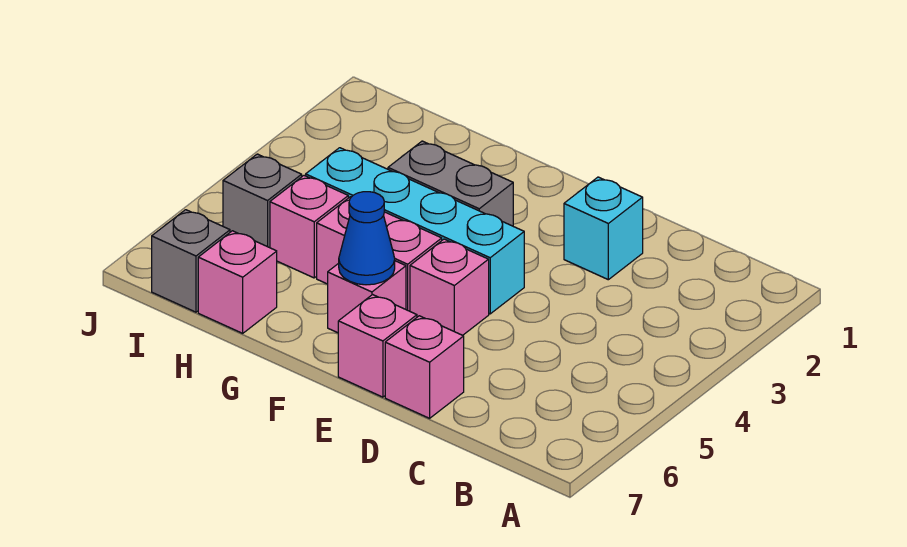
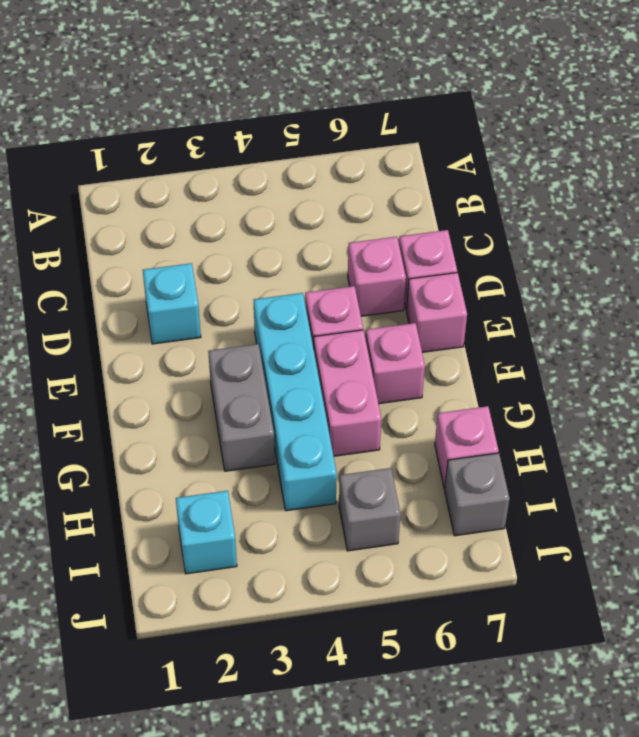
blue 1x1 cone [339,192,395,285] -> none
pink 1x1 brick [270,176,348,278] -> pink 1x1 brick moved to [348,237,406,316]
none -> cyan 1x1 brick [176,491,237,574]

